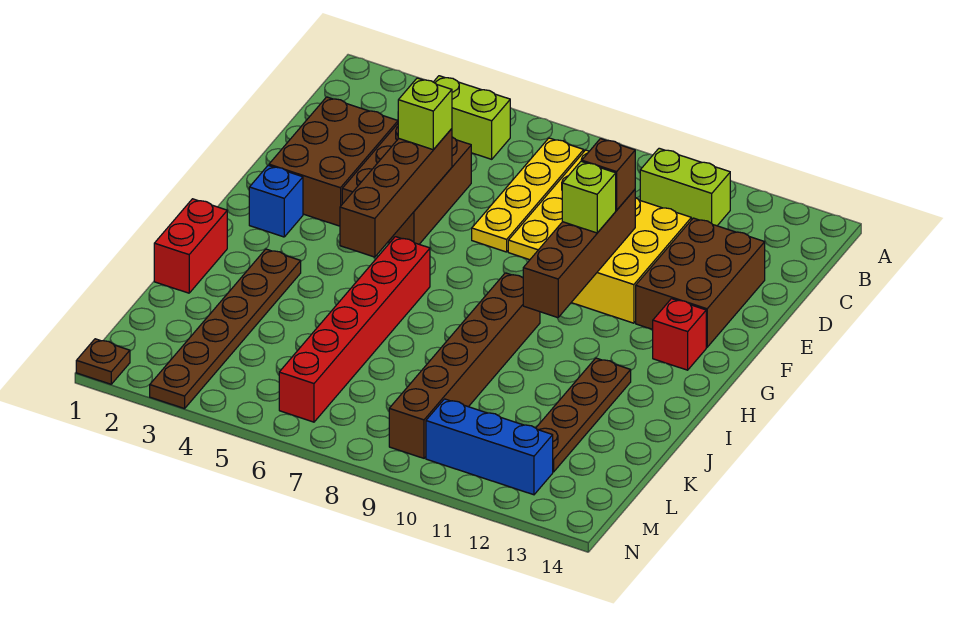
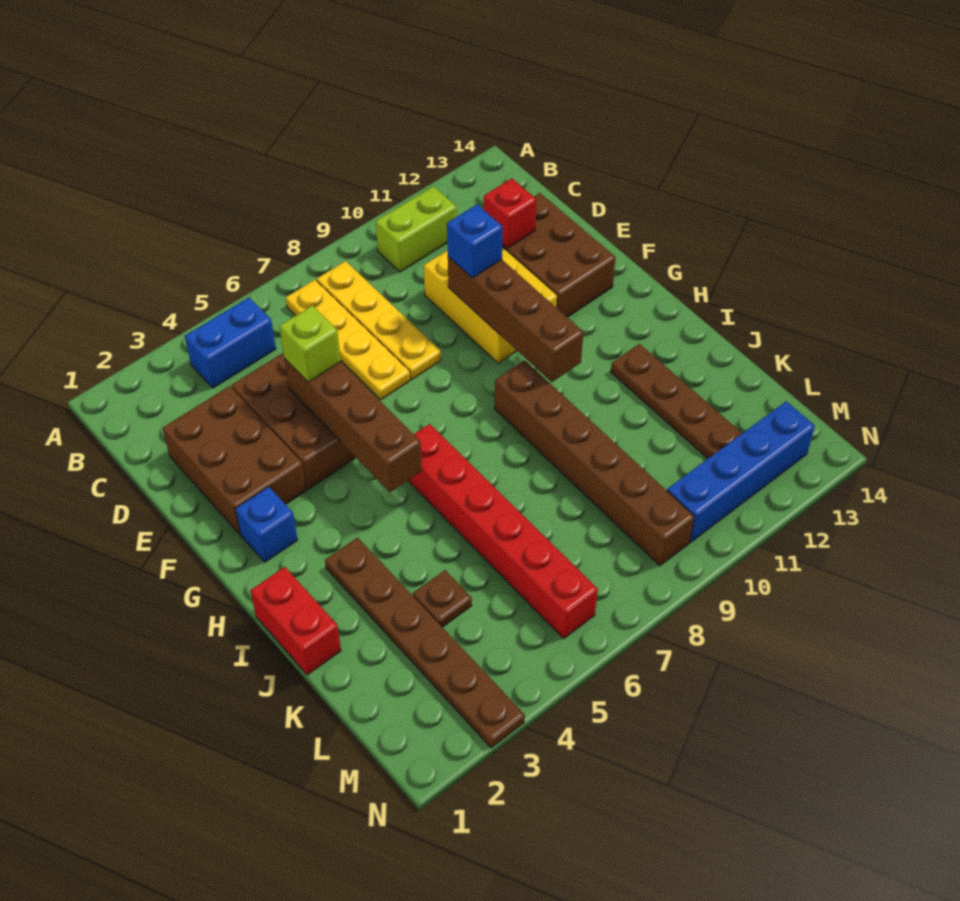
lime 1x2 brick [434,76,510,159] -> blue 1x2 brick [185,297,276,388]
brown 1x1 brick [582,139,635,210] -> blue 1x1 brick [447,204,503,278]
lime 1x1 brick [562,161,616,233] -> none
red 1x1 brick [653,299,706,370] -> red 1x1 brick moved to [484,178,536,248]
blue 1x3 brick [426,399,553,495] -> blue 1x4 brick [667,401,815,542]
brown 1x1 plate [76,339,130,384] -> brown 1x1 plate moved to [413,570,472,627]

